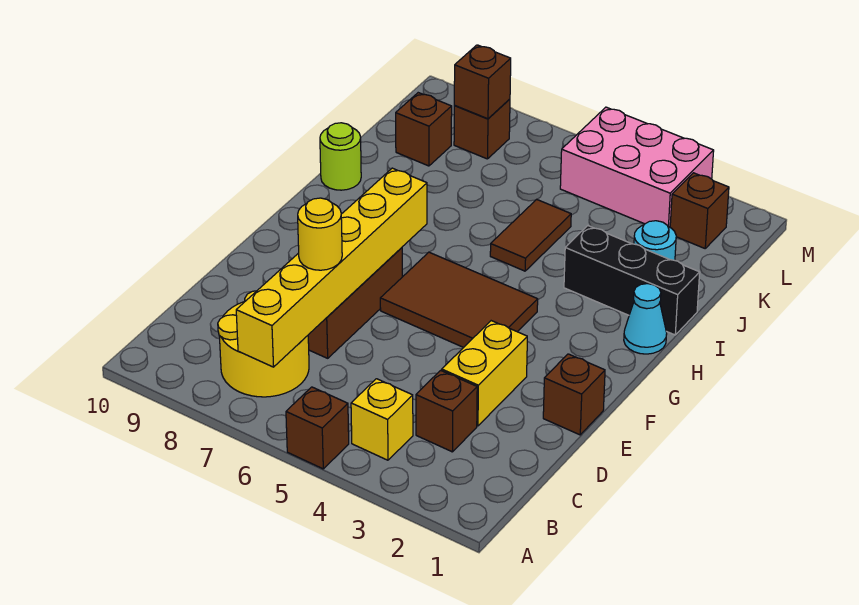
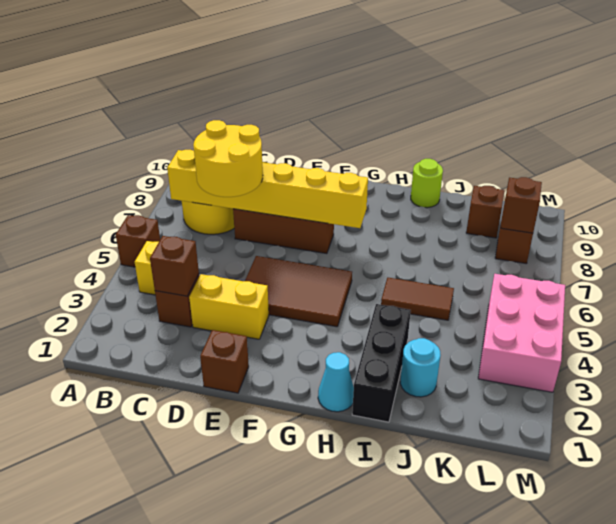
yellow 1x1 round brick [298,198,342,270] -> yellow 2x2 round brick [193,120,263,197]
brown 2x3 tile [380,252,538,347] -> brown 2x3 tile turned to [245,256,352,327]
brown 1x1 brick [670,173,729,248] -> brown 1x1 brick moved to [150,236,199,296]

